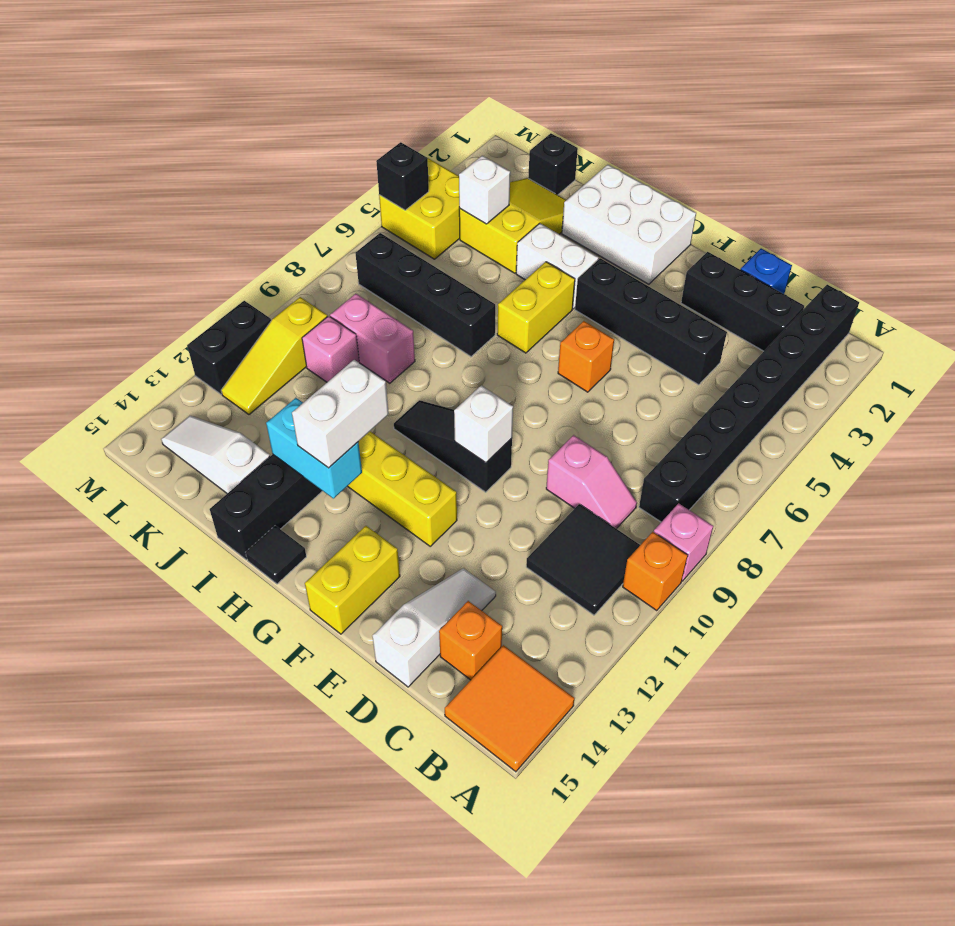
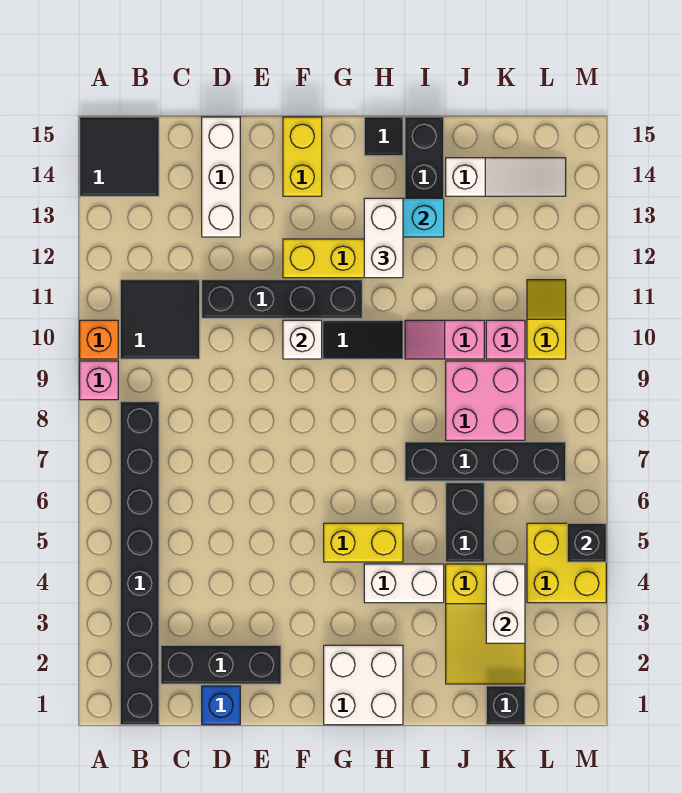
orange 2x2 tile [445,645,575,772] -> black 2x2 tile [80,117,159,196]
pink 1x2 slope [546,435,637,529] -> pink 1x2 slope moved to [405,320,484,359]
orange 1x1 brick [439,601,502,680] -> none
black 1x4 brick [575,258,727,385] -> black 1x4 brick moved to [202,280,362,318]
white 1x3 slope [372,568,496,687] -> white 1x3 brick [202,117,240,237]
orange 1x1 brick [558,321,614,392] -> none
white 2x3 brick [562,165,696,284] -> white 2x2 brick [324,645,403,725]
yellow 1x2 brick [497,262,575,353] -> yellow 1x2 brick turned to [324,523,403,562]
pink 1x2 brick [330,294,415,383] -> pink 2x2 brick [446,361,525,440]
white 1x1 brick [459,156,510,224] -> white 1x2 brick [486,564,525,643]
yellow 1x3 slope [221,297,327,415] -> yellow 1x2 slope [527,280,566,359]
black 1x2 brick [187,301,271,394] -> black 1x2 brick moved to [446,483,484,562]

